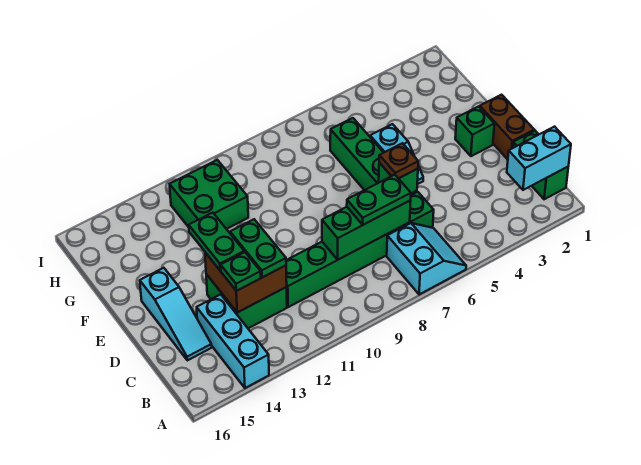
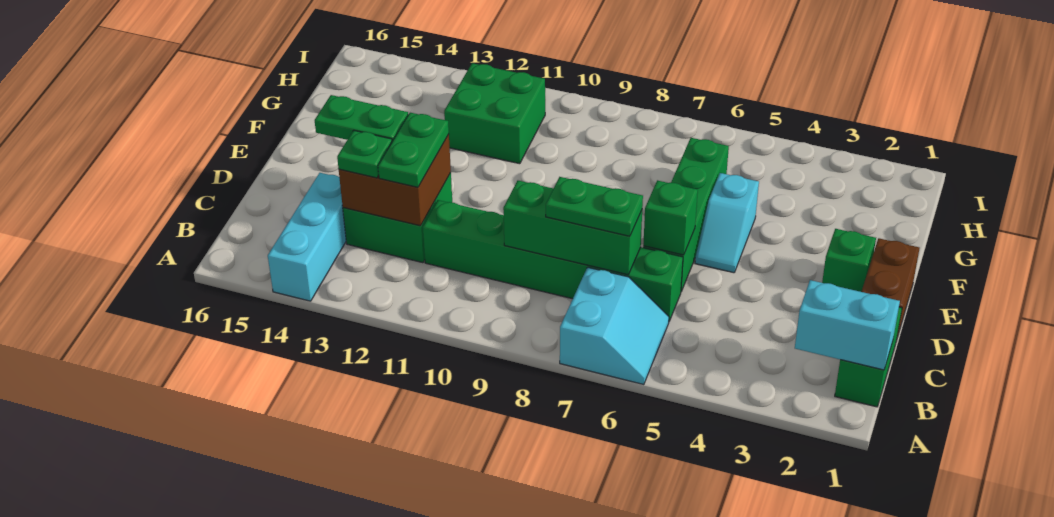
cyan 1x3 slope [140,268,212,360] -> none
brown 1x1 plate [379,143,418,178] -> none
green 1x2 plate [189,213,244,271] -> green 1x2 plate turned to [315,95,408,141]

